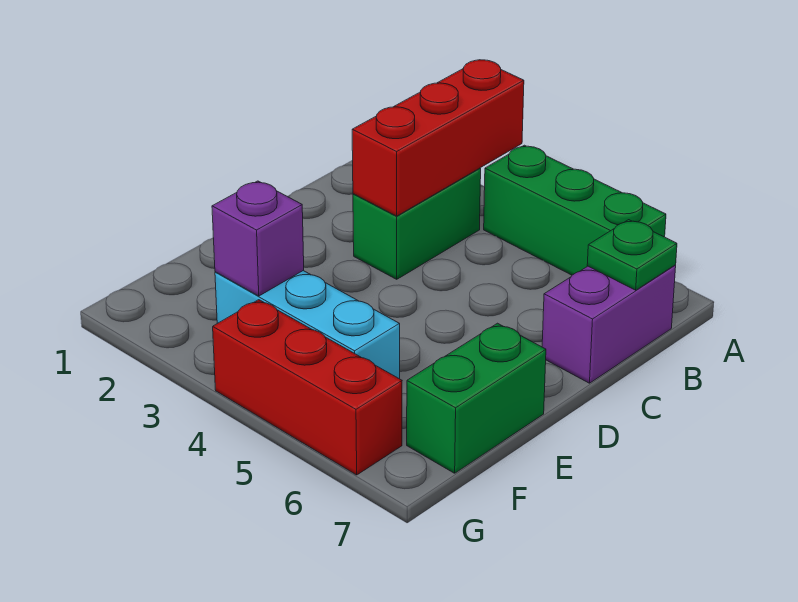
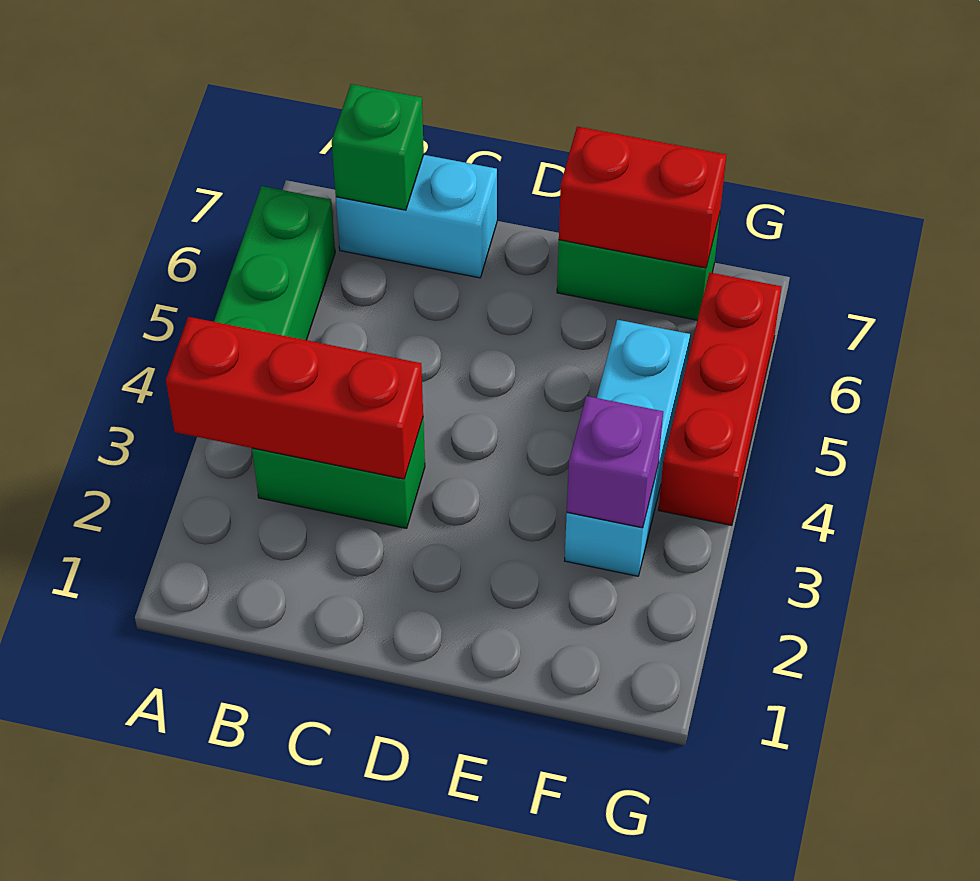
purple 1x2 brick [542,265,676,383] -> cyan 1x2 brick [336,155,497,278]
green 1x1 plate [587,220,677,290] -> green 1x1 brick [332,84,424,210]
none -> red 1x2 brick [559,127,726,268]

